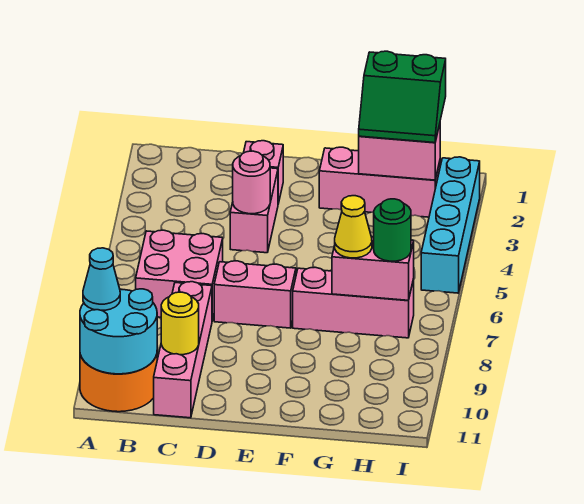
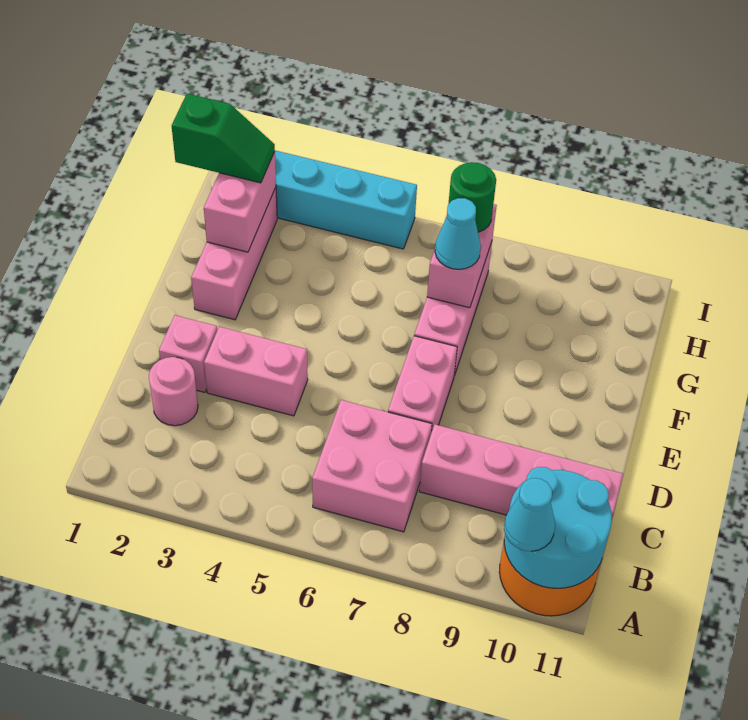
yellow 1x1 round brick [161,292,199,355] -> none
pink 1x1 round brick [233,151,270,214] -> pink 1x1 round brick moved to [149,357,198,426]
green 2x2 slope [359,51,446,143] -> green 1x2 slope [172,94,275,183]
yellow 1x1 cone [335,196,372,258] -> cyan 1x1 cone [435,198,481,269]

